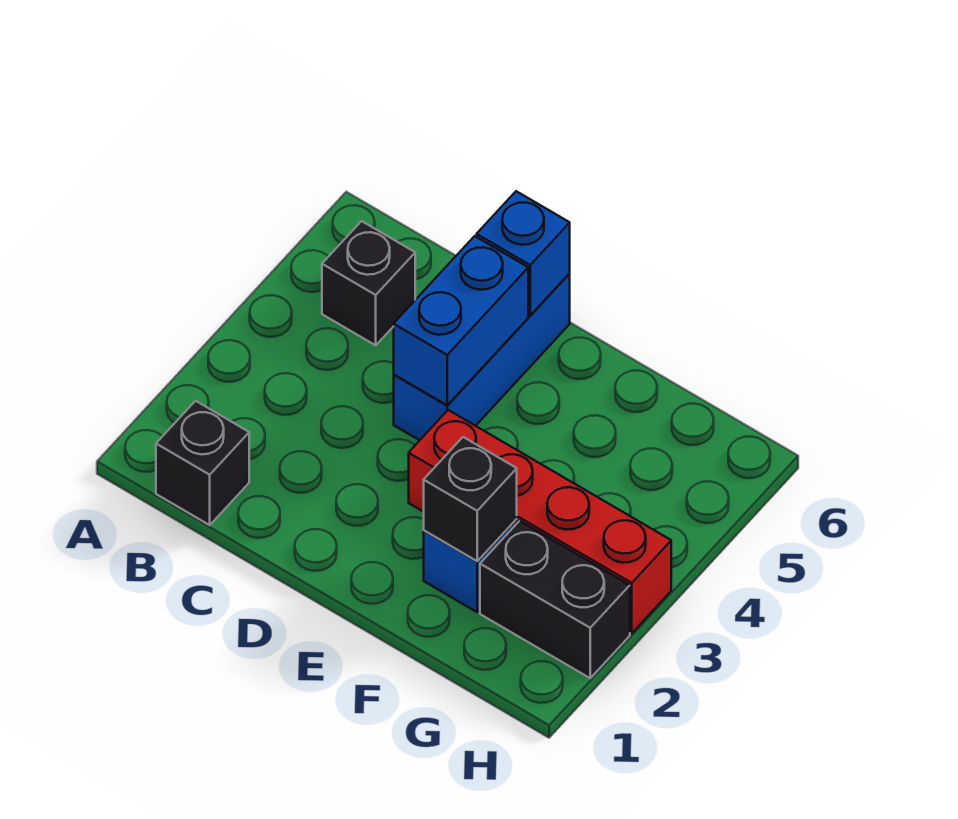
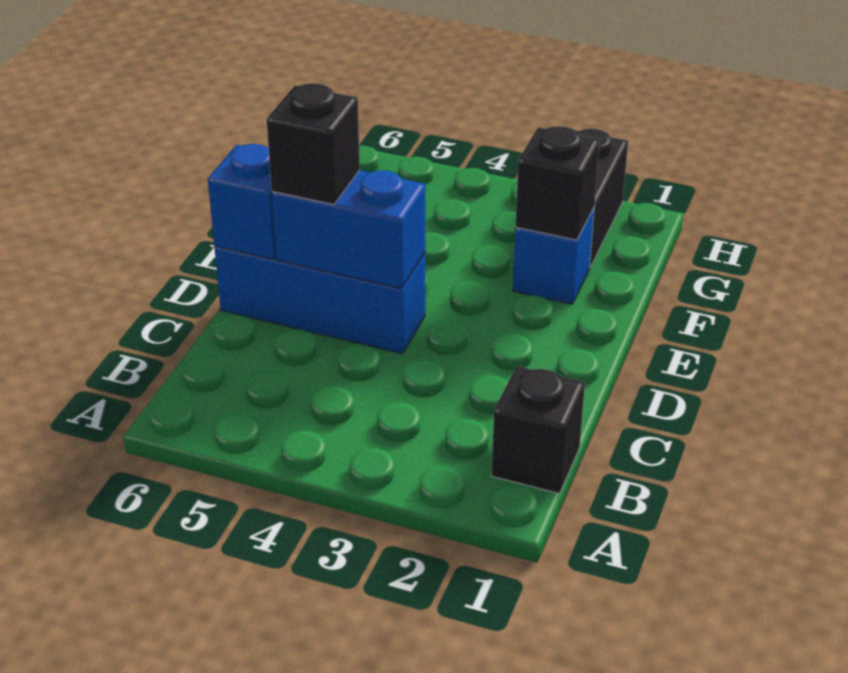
black 1x1 brick [322,221,415,345] -> black 1x1 brick moved to [267,83,360,205]
red 1x4 brick [409,410,671,633] -> none

